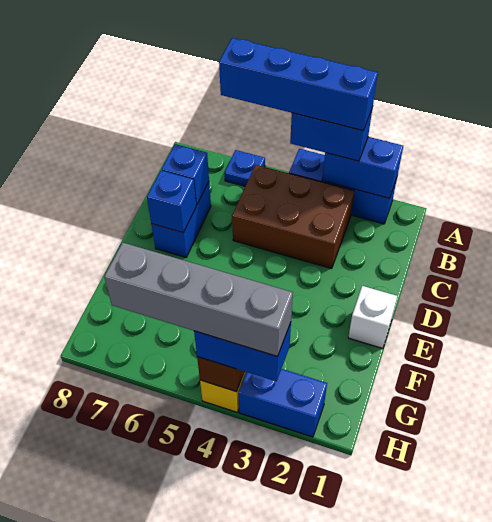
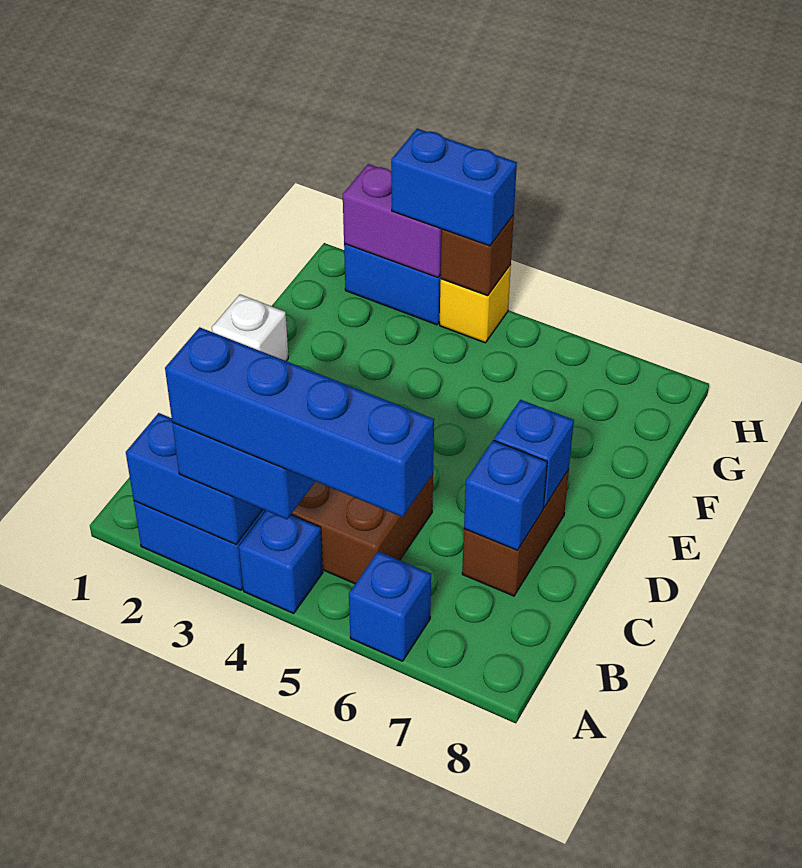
blue 1x1 plate [225,150,265,186] -> blue 1x1 brick [349,552,431,661]
blue 1x2 brick [151,182,211,257] -> brown 1x2 brick [462,470,569,596]
none -> purple 1x2 brick [343,164,442,277]
grey 1x4 brick [104,242,293,357] -> none

